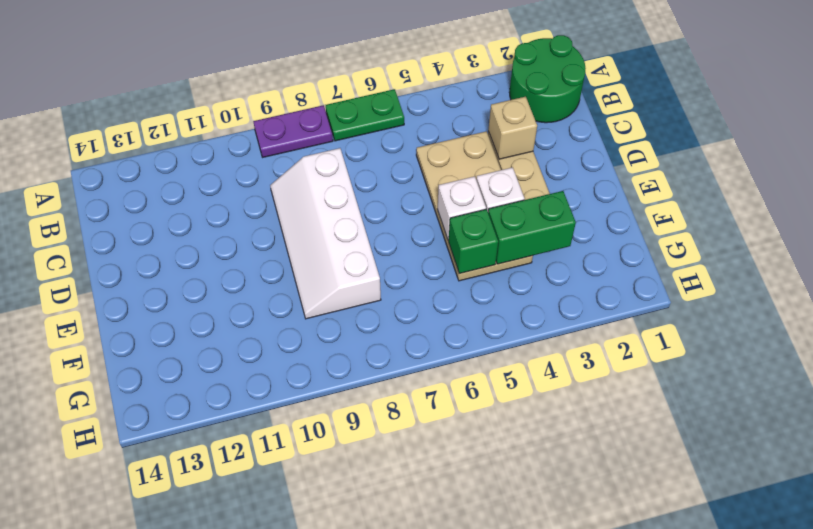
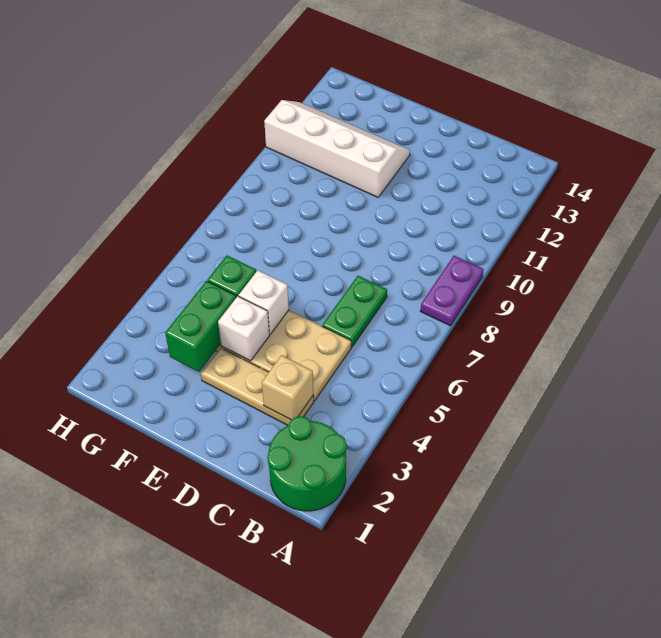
green 1x2 plate [326,89,404,141] -> green 1x2 plate moved to [322,276,387,347]
white 2x4 slope [270,148,381,319] -> white 2x4 slope moved to [264,100,410,197]

